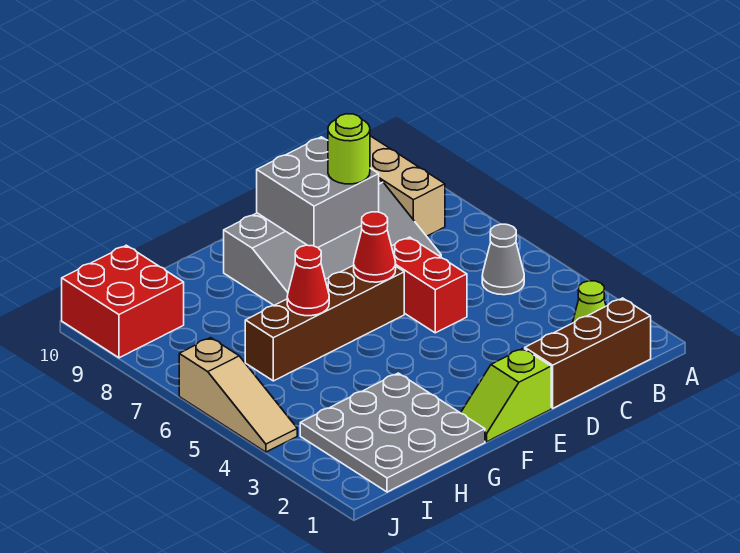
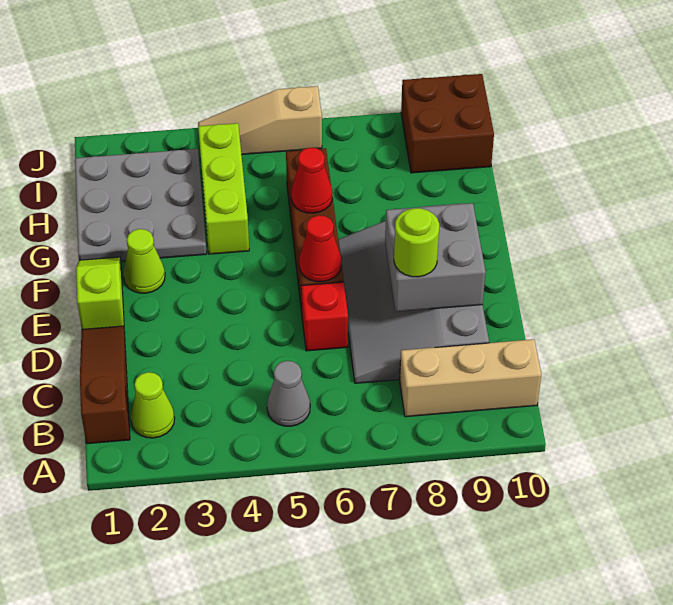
brown 1x3 brick [525,298,651,408] -> brown 1x3 slope [80,326,130,444]
red 1x2 brick [392,237,467,333] -> red 1x1 brick [301,282,348,351]
none -> lime 1x1 cone [123,229,165,293]
none -> lime 1x3 brick [198,123,249,254]
red 2x2 brick [62,245,184,358] -> brown 2x2 brick [401,74,494,173]

